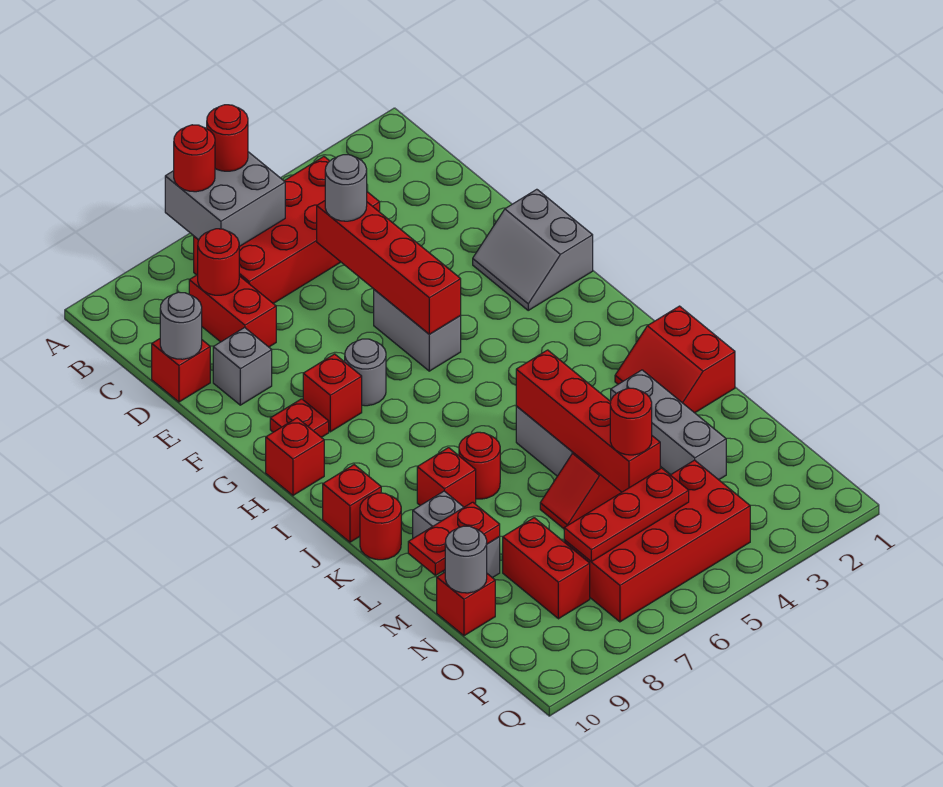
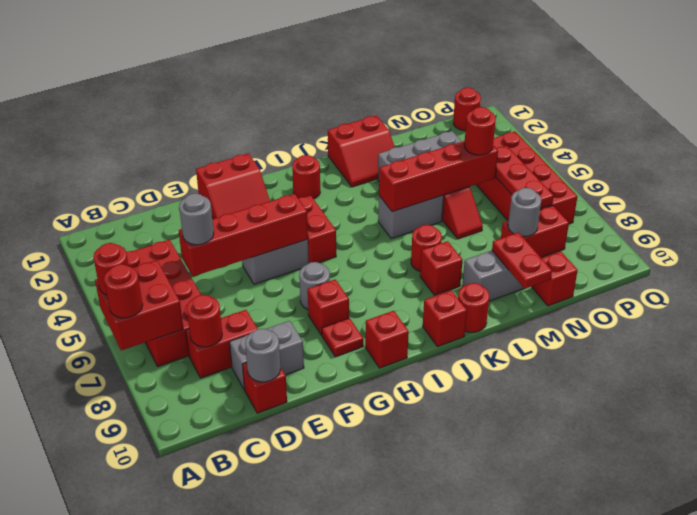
grey 2x2 brick [165,152,285,247] -> red 2x2 brick [95,260,183,350]
grey 1x1 brick [213,328,272,405] -> grey 1x2 brick [230,321,304,390]
grey 2x2 slope [473,189,593,310] -> red 2x2 slope [196,153,270,219]
none -> red 1x2 brick [298,195,336,263]
none -> red 1x1 round brick [292,155,320,199]
grey 1x1 round brick [445,526,487,593] -> grey 1x1 round brick moved to [508,188,541,236]
none -> red 1x1 round brick [453,88,481,131]

